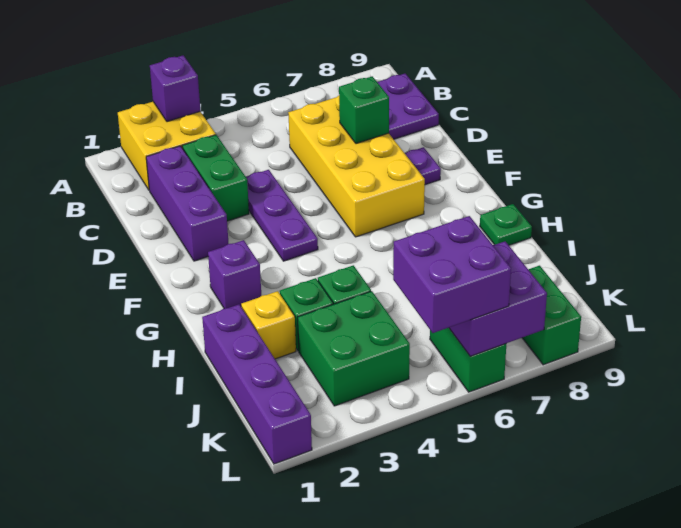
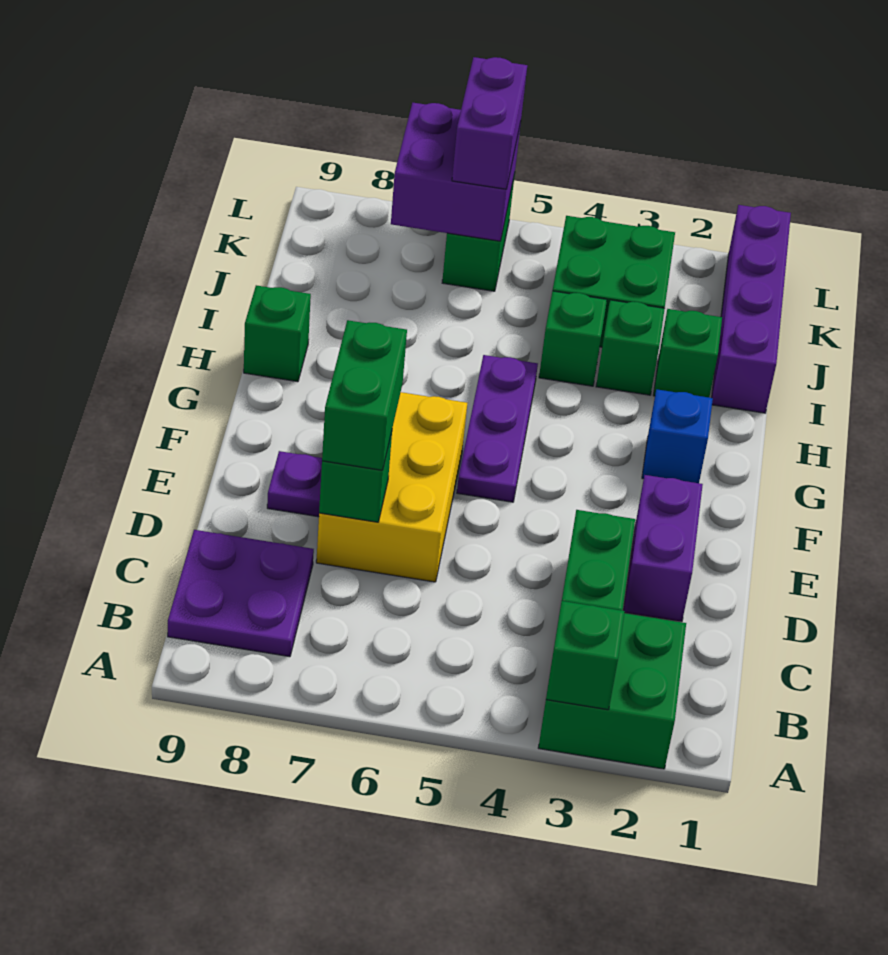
yellow 2x2 brick [118,102,216,190] -> green 2x2 brick [538,613,686,769]
purple 1x1 brick [150,55,200,122] -> green 1x1 brick [546,601,625,710]
purple 1x3 brick [146,146,229,261] -> purple 1x2 brick [624,475,703,622]
yellow 2x4 brick [288,96,425,237] -> yellow 2x3 brick [316,392,467,582]
purple 1x3 plate [246,170,318,261] -> purple 1x3 plate moved to [457,355,538,502]
purple 1x1 brick [208,240,261,309] -> blue 1x1 brick [642,389,713,483]
green 1x1 plate [480,204,532,245] -> green 1x1 brick [244,285,311,382]
yellow 1x1 brick [241,291,296,359] -> green 1x1 brick [653,309,722,397]
purple 2x2 brick [393,216,511,333] -> purple 1x2 brick [452,57,527,189]
green 1x2 brick [522,266,581,365] -> green 1x2 brick moved to [322,320,407,470]

